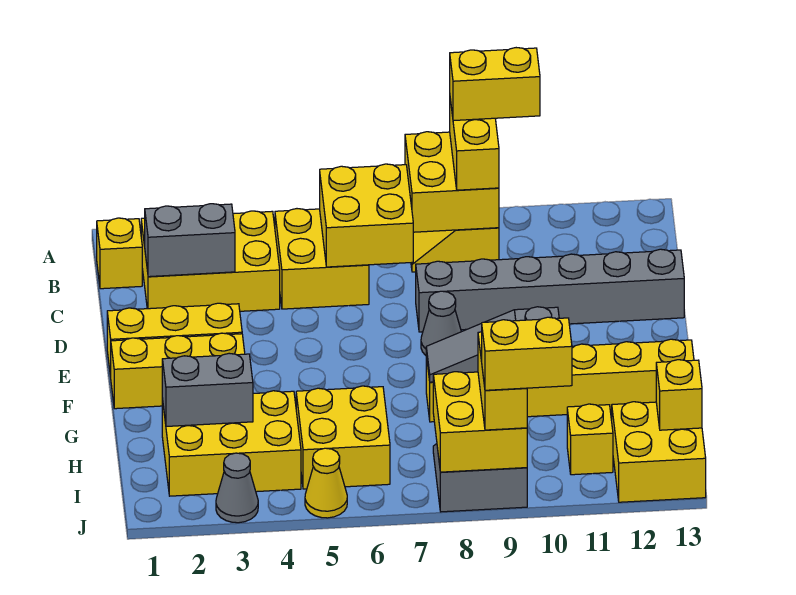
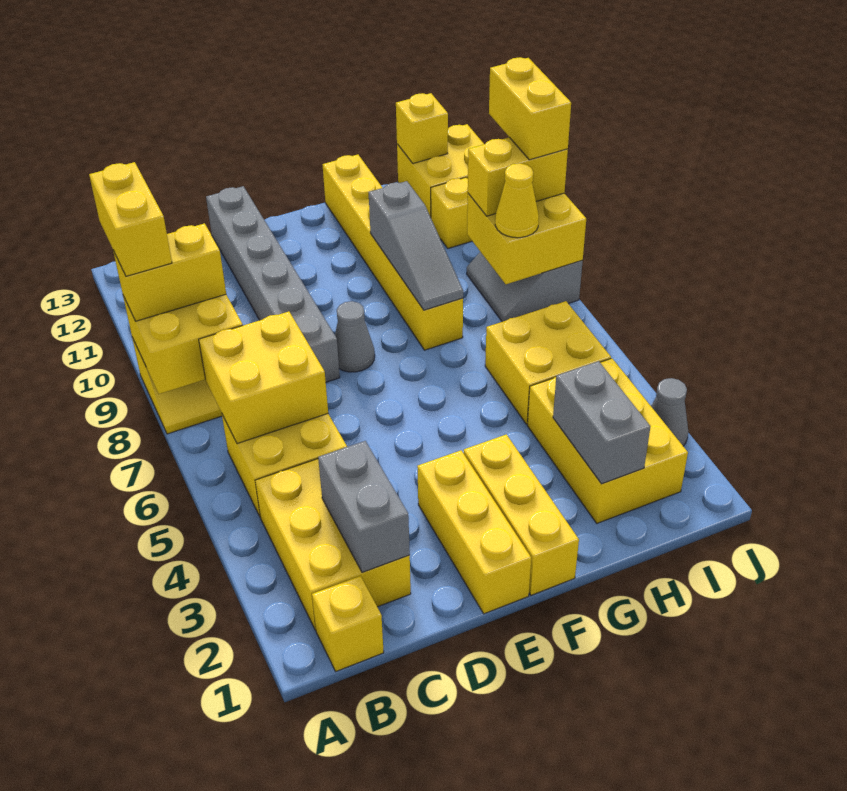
yellow 1x1 cone [305,448,347,518] -> yellow 1x1 cone moved to [495,163,539,238]

